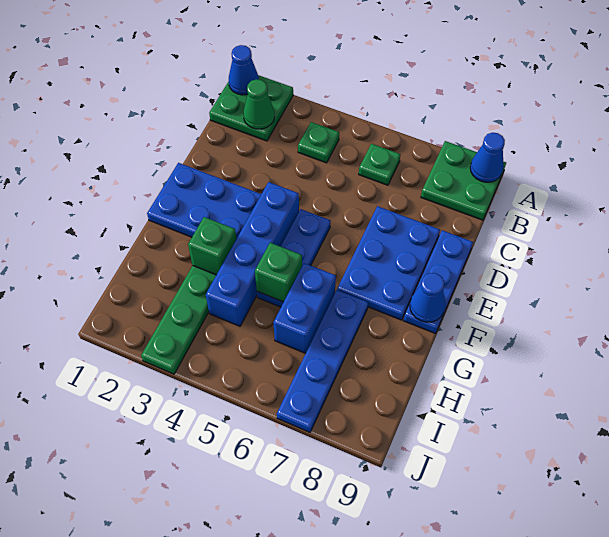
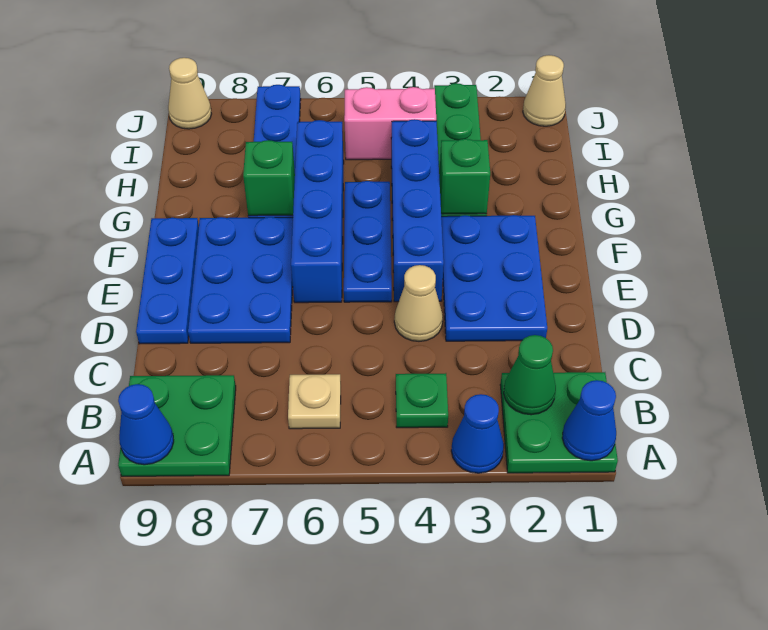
green 1x1 plate [359,144,401,185] -> tan 1x1 plate [288,374,341,429]
none -> tan 1x1 cone [394,265,443,341]
blue 2x3 plate [147,163,261,239] -> blue 2x3 plate turned to [441,215,547,341]
blue 1x1 cone [410,273,445,322] -> blue 1x1 cone moved to [451,394,504,473]
green 1x1 brick [255,243,302,302] -> green 1x1 brick moved to [243,140,295,216]
blue 1x2 brick [273,263,336,353] -> blue 1x4 brick [291,120,344,303]
none -> pink 1x2 brick [344,87,436,160]
none -> tan 1x1 cone [523,55,566,126]
none -> tan 1x1 cone [168,58,211,129]

